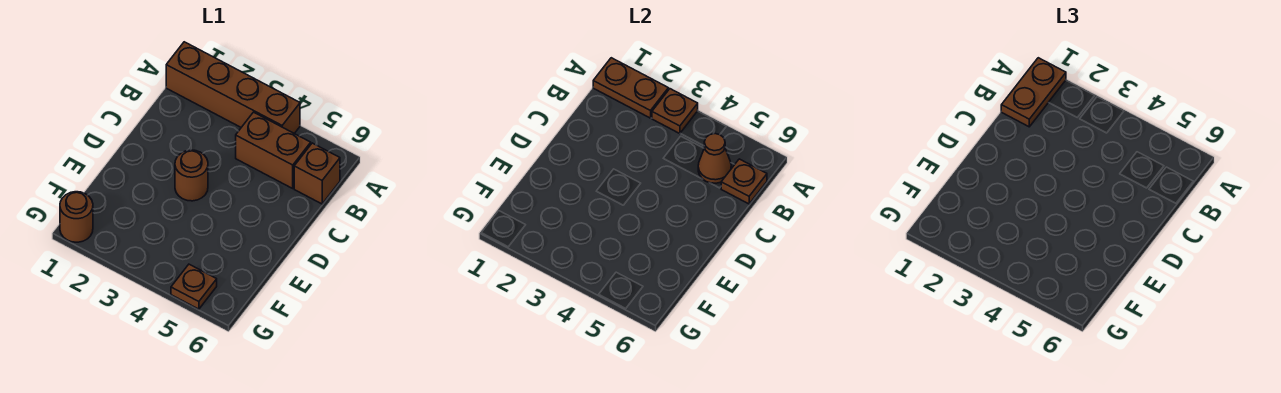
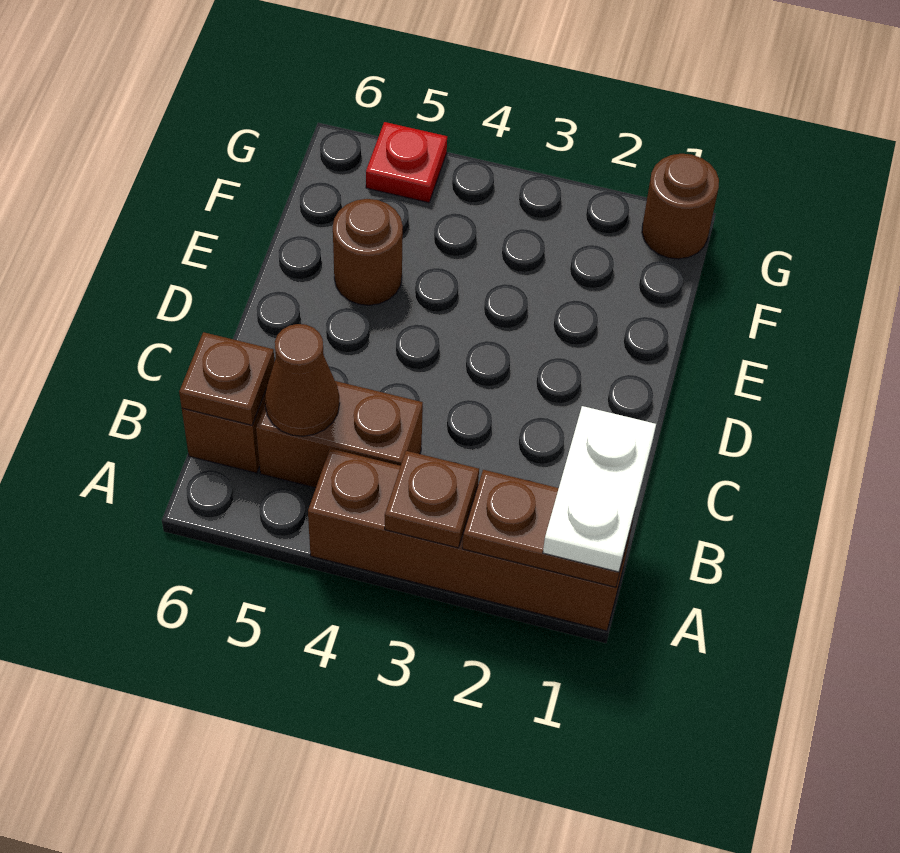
brown 1x2 plate [1001,58,1066,127] -> white 1x2 plate [543,406,656,572]
brown 1x1 round brick [175,150,208,201] -> brown 1x1 round brick moved to [333,199,403,305]
brown 1x1 plate [171,264,217,309] -> red 1x1 plate [366,122,447,203]

